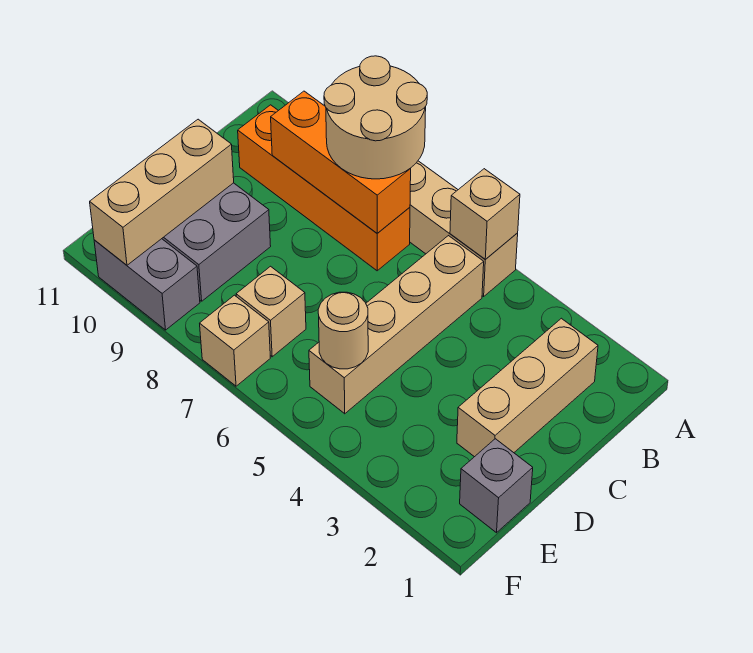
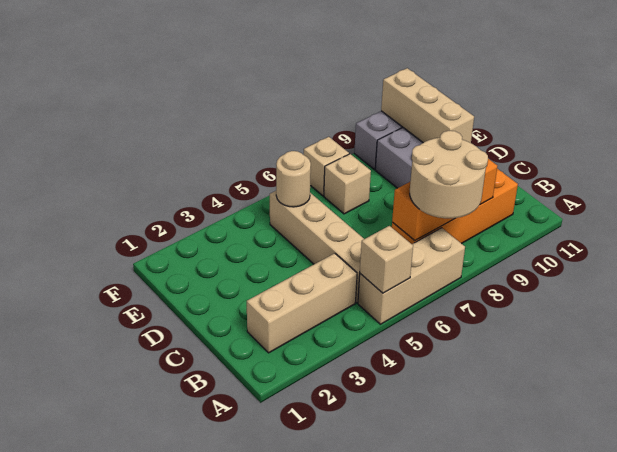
tan 1x3 brick [457,318,598,457] -> tan 1x3 brick turned to [247,253,357,353]
grey 1x1 brick [460,439,533,533] -> none

